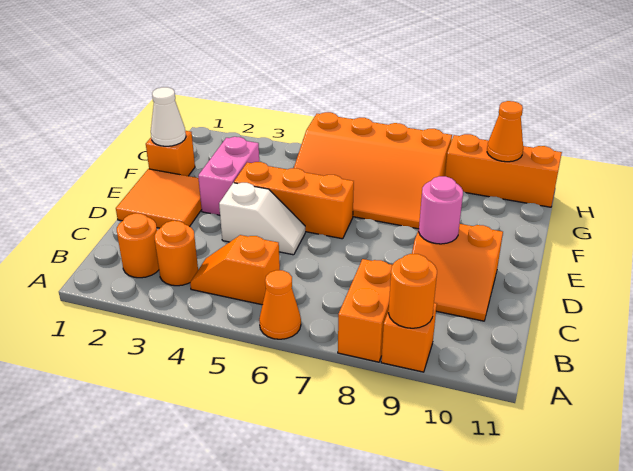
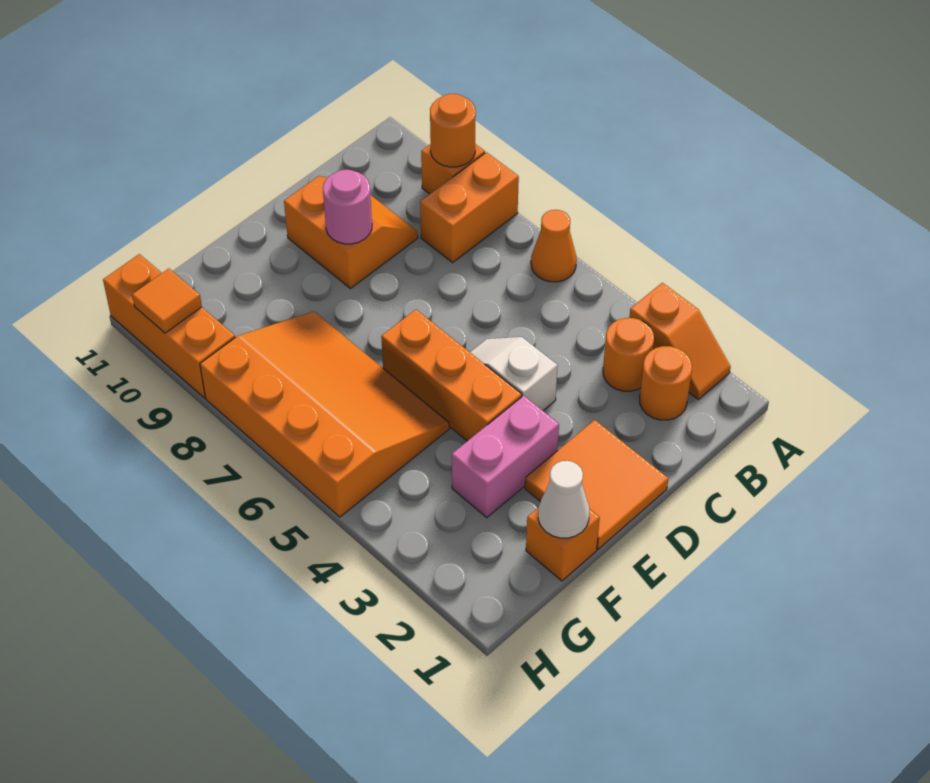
orange 1x2 slope [190,235,280,305] -> orange 1x2 slope moved to [629,283,731,399]
orange 1x1 cone [487,101,523,162] -> orange 1x1 tile [132,269,202,333]

